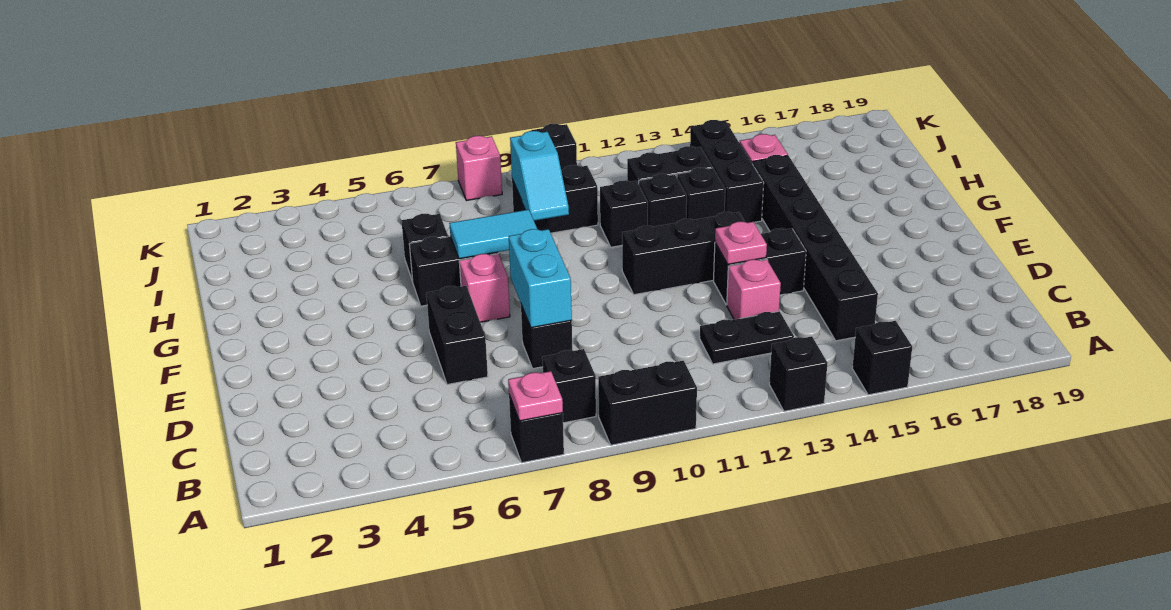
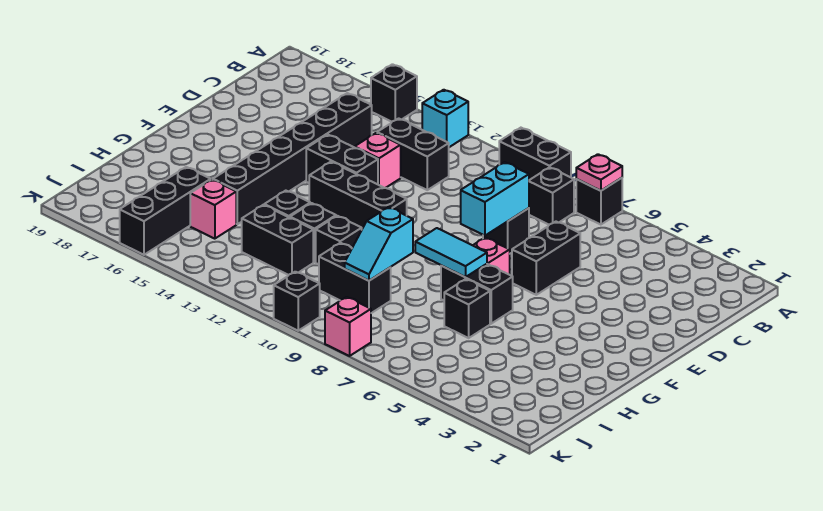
black 1x1 brick [769,336,827,411] -> cyan 1x1 brick [422,90,468,147]
black 1x2 plate [700,311,794,364] -> black 1x2 brick [377,118,449,190]
pink 1x1 plate [715,222,767,264] -> none
cyan 1x2 slope [510,131,569,221] -> cyan 1x2 slope turned to [345,207,413,281]
black 1x3 brick [690,120,764,223] -> black 1x3 brick moved to [120,167,211,255]

